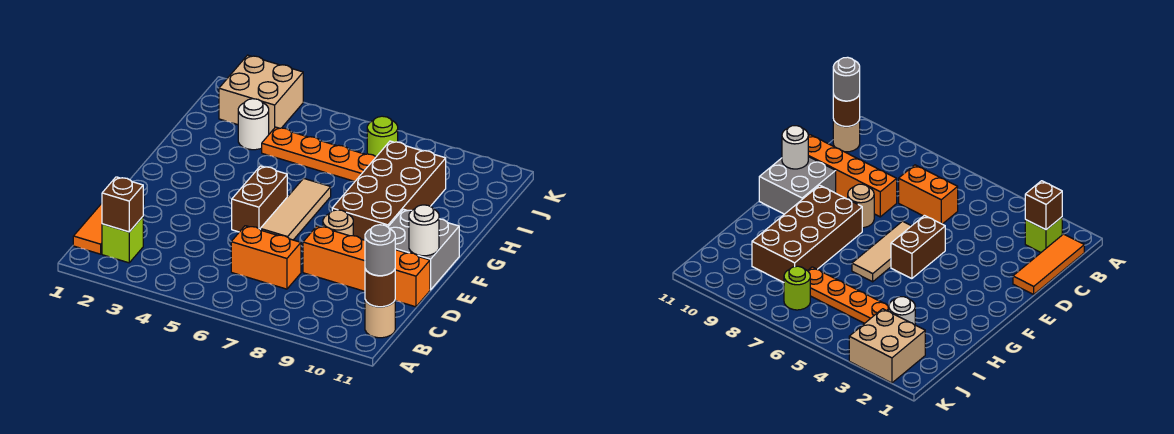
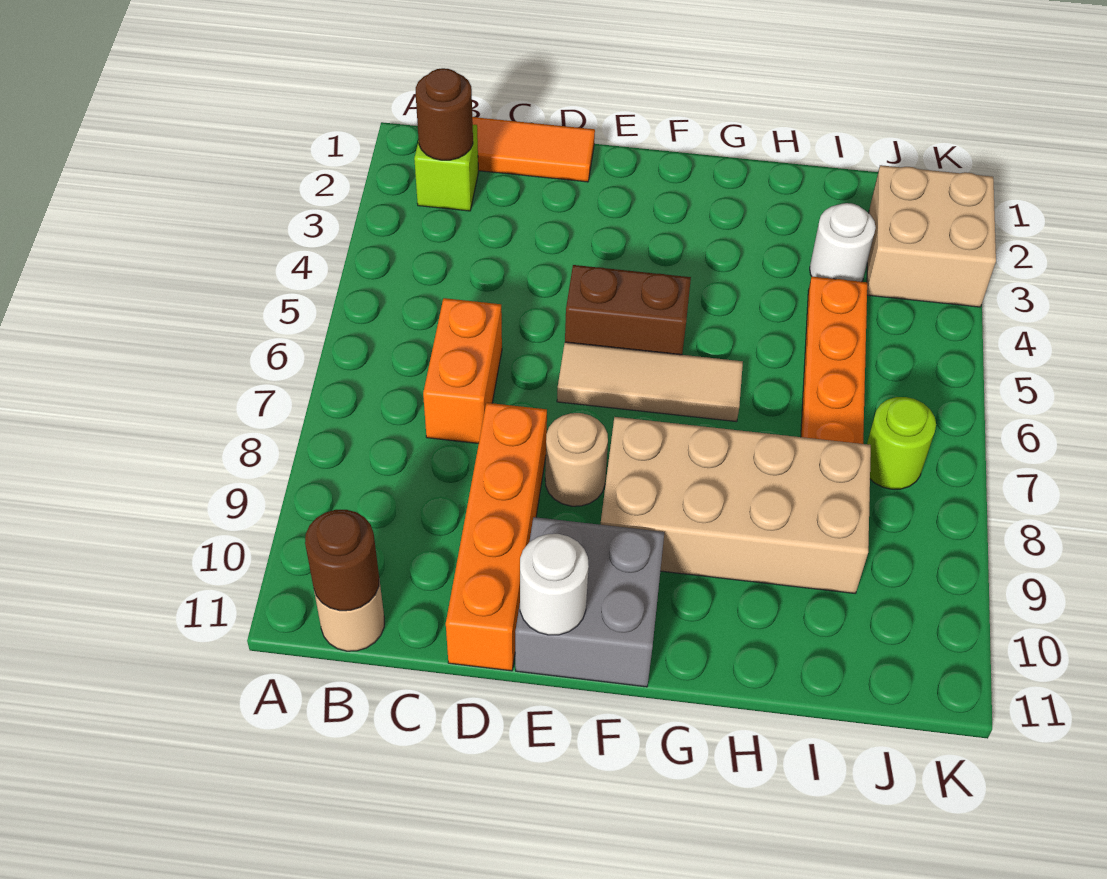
brown 1x1 brick [102,177,143,232] -> brown 1x1 round brick [416,68,473,160]
grey 1x1 round brick [365,225,395,276] -> none
brown 2x4 brick [332,141,446,240] -> tan 2x4 brick [601,417,871,593]

